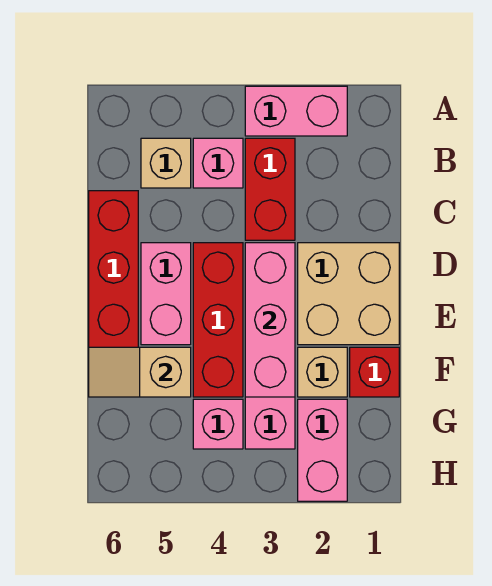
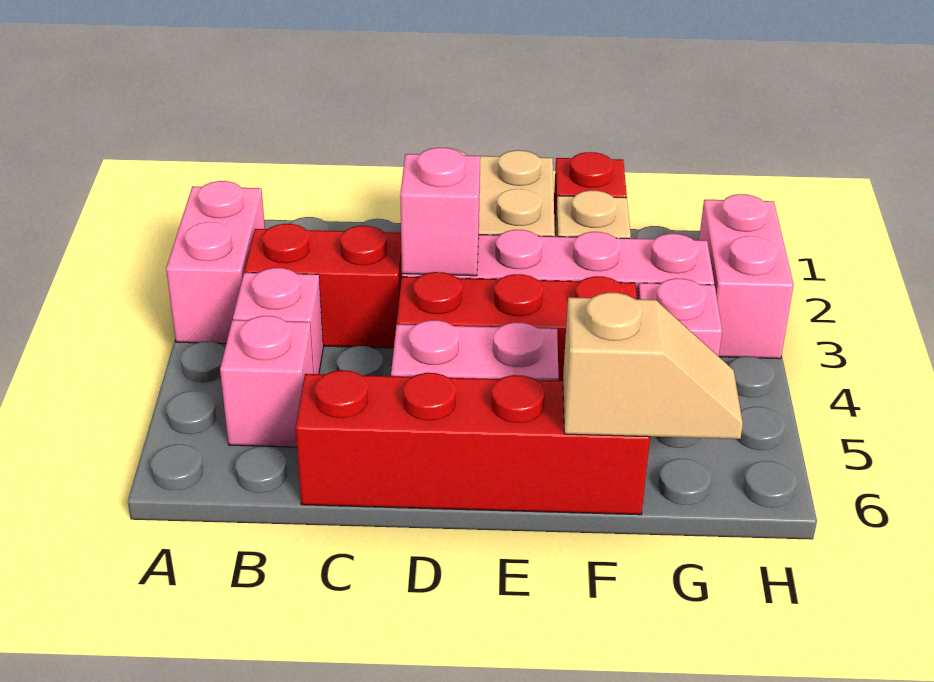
tan 1x1 brick [141,138,191,188] -> pink 1x1 brick [220,316,314,447]
pink 1x3 brick [245,243,295,397] -> pink 1x1 brick [400,148,480,276]
tan 1x2 slope [89,347,191,397] -> tan 1x2 slope turned to [563,292,743,439]
pink 1x2 brick [298,399,347,501] -> pink 1x2 brick turned to [699,194,794,359]

